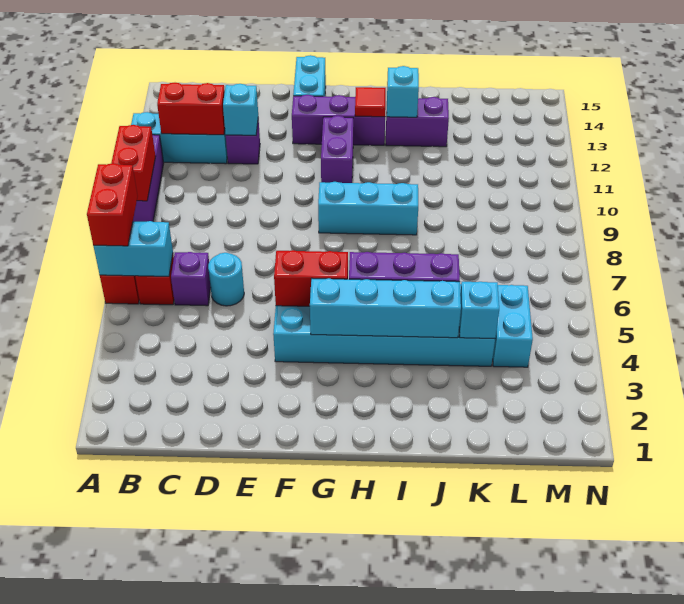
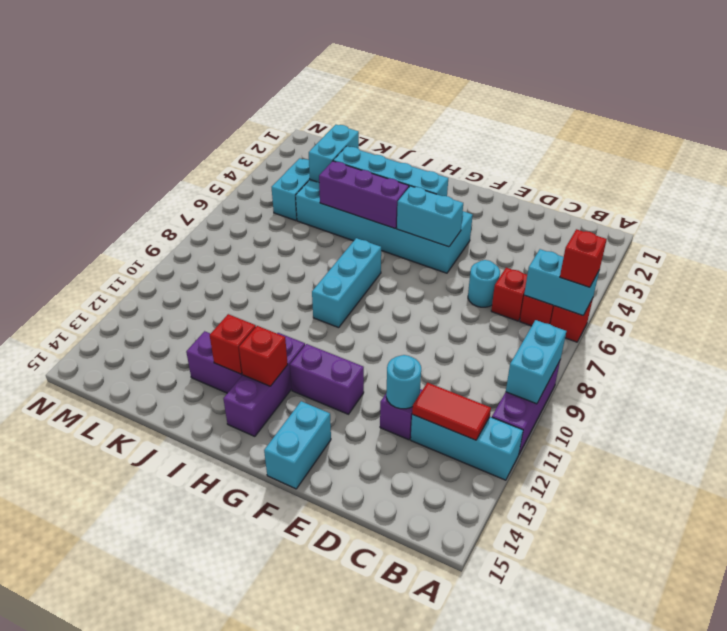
red 1x2 brick [87,163,138,246] -> red 1x1 brick [560,229,607,287]
red 1x2 brick [111,125,156,201] -> cyan 1x2 brick [506,320,566,404]
red 1x2 brick [157,83,225,135] -> red 1x2 tile [412,383,491,440]
purple 1x1 brick [171,252,211,306] -> red 1x1 brick [491,268,527,321]
cyan 1x1 brick [223,84,258,135] -> cyan 1x1 round brick [386,355,421,409]
red 1x2 brick [274,250,348,306] -> cyan 1x2 brick [397,186,463,247]
purple 1x3 brick [292,95,385,145] -> purple 1x3 brick turned to [224,333,305,436]
cyan 1x3 brick [318,182,418,235] -> cyan 1x3 brick turned to [312,238,381,328]
purple 1x2 brick [321,116,353,183] -> purple 1x2 brick turned to [290,344,364,414]
red 1x1 tile [355,87,386,117] -> red 1x1 brick [239,326,288,386]
cyan 1x1 brick [387,66,419,117] -> red 1x1 brick [210,314,256,374]
cyan 1x1 brick [459,282,499,339] -> cyan 1x2 brick [309,125,359,182]

